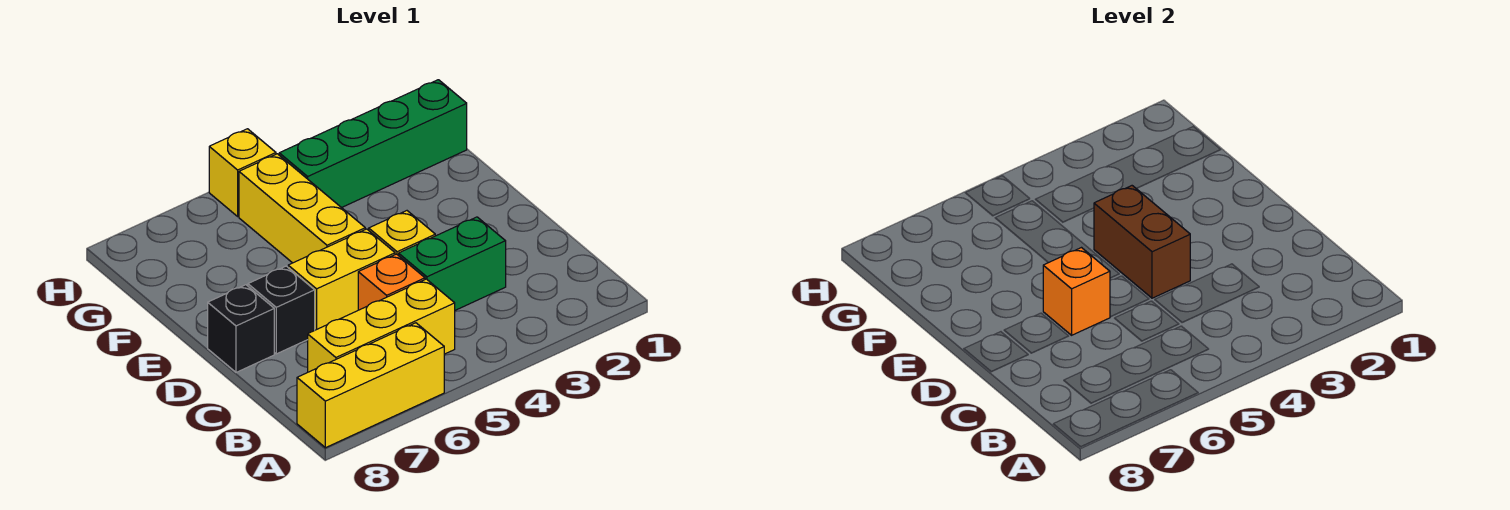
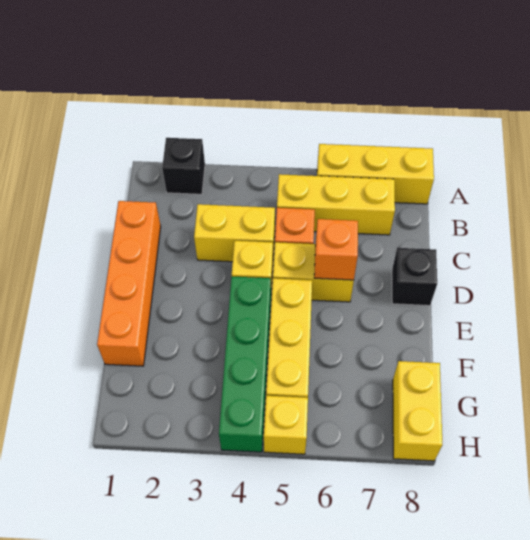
none -> orange 1x4 brick [97,201,161,366]
green 1x2 brick [399,217,506,310] -> yellow 1x2 brick [194,204,275,262]
brown 1x2 brick [1094,186,1190,298] -> none
black 1x1 brick [248,266,315,354] -> black 1x1 brick moved to [162,138,205,194]
green 1x4 brick [279,80,467,208] -> green 1x4 brick turned to [219,276,271,452]
none -> yellow 1x2 brick [393,361,442,461]

